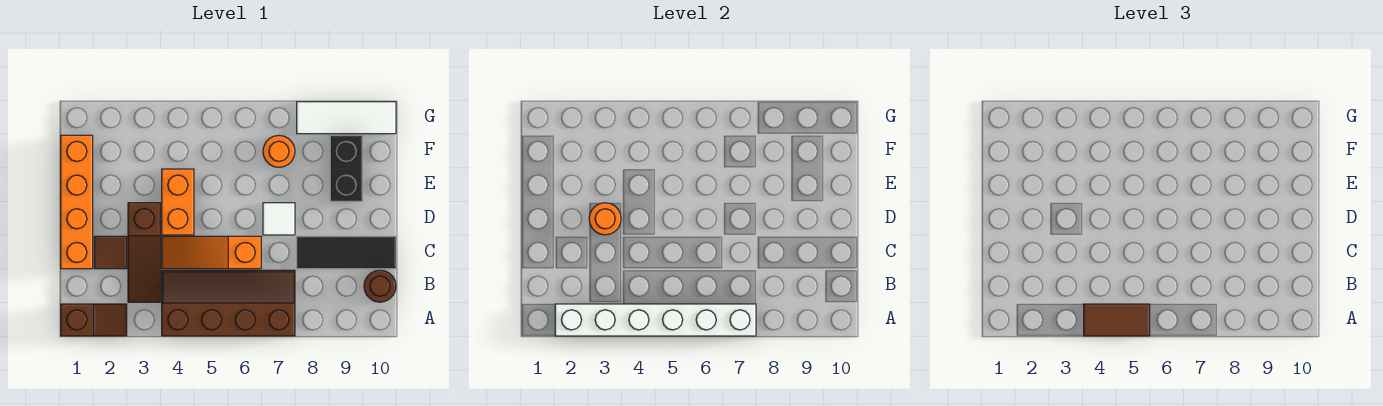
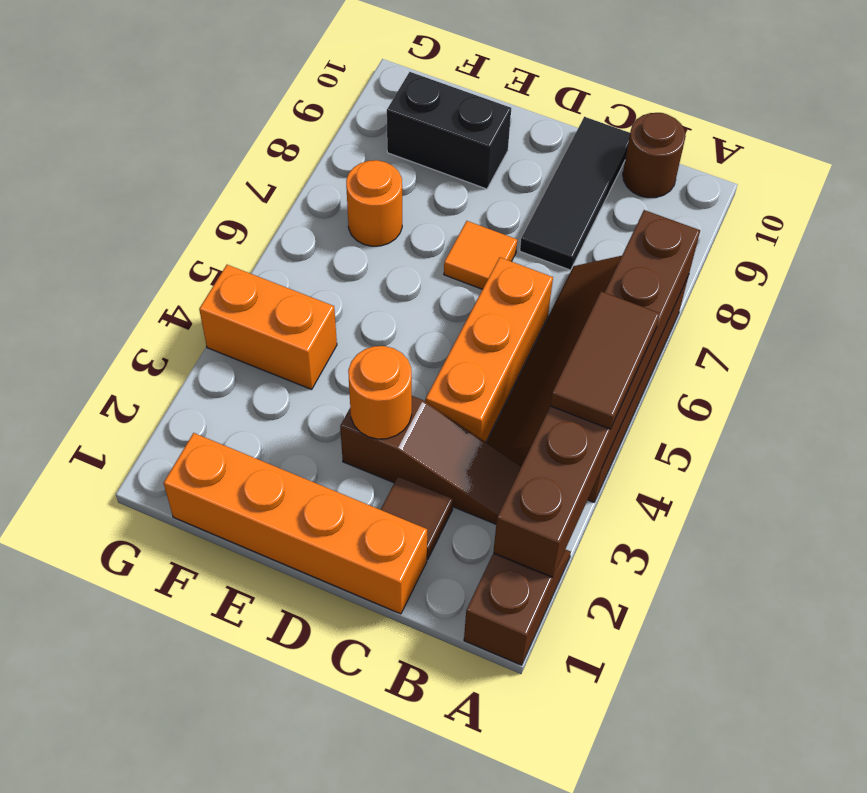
white 1x6 brick [555,304,756,336] -> brown 1x6 brick [493,210,700,577]
orange 1x3 slope [162,236,261,269] -> orange 1x3 brick [426,257,553,442]
orange 1x2 brick [162,169,194,235] -> orange 1x2 brick moved to [199,265,337,389]
white 1x1 tile [263,203,295,235] -> orange 1x1 tile [444,221,517,289]
white 1x3 tile [297,102,396,134] -> none

